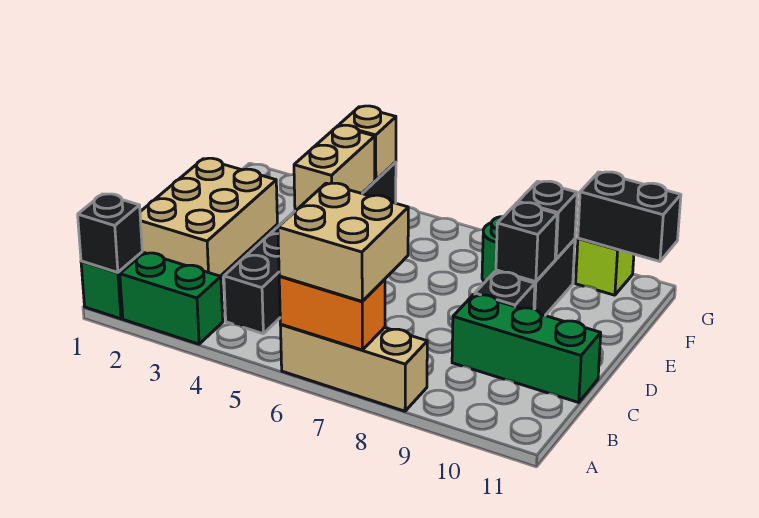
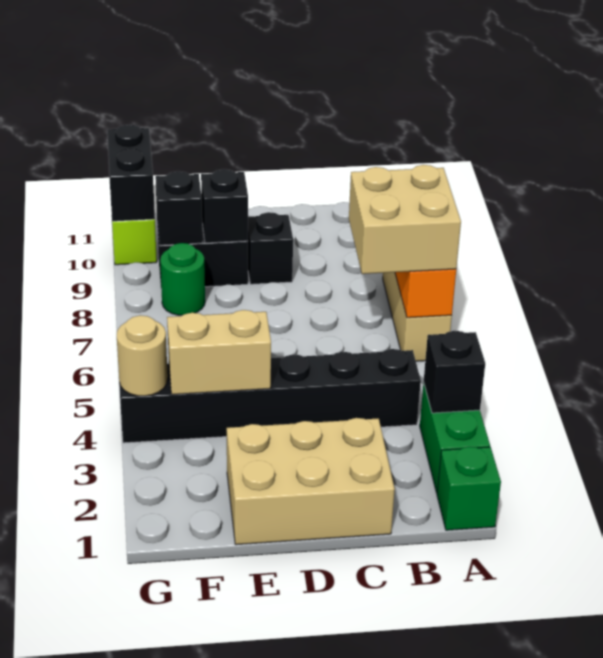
black 1x1 brick [78,194,142,273] -> black 1x1 brick moved to [424,331,485,413]
green 1x3 brick [452,294,601,402] -> none
tan 1x1 brick [339,106,396,180] -> tan 1x1 round brick [117,315,168,396]

